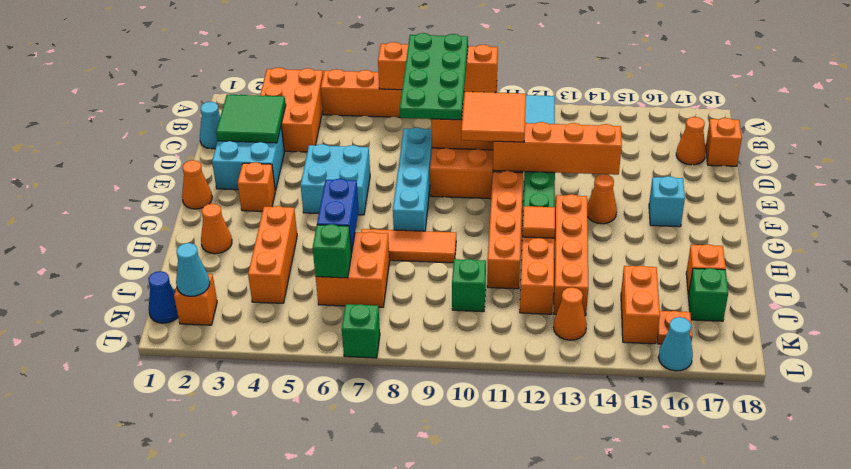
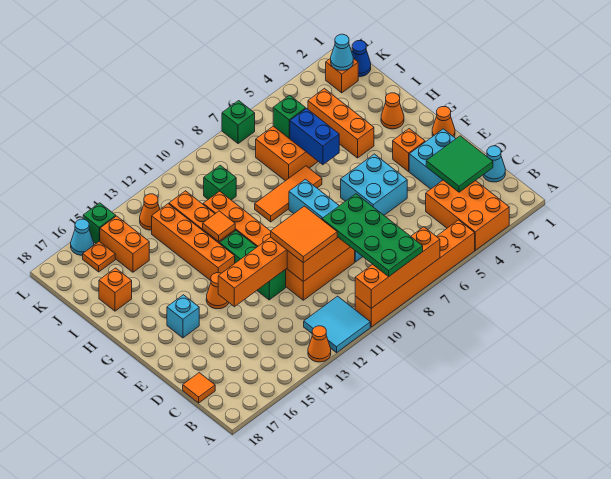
orange 1x1 cone [676,117,706,165] -> orange 1x1 cone moved to [308,326,331,362]
orange 1x1 brick [706,118,742,166] -> orange 1x1 tile [183,373,215,403]
green 1x1 brick [688,268,728,321] -> green 1x1 brick moved to [83,203,116,243]

